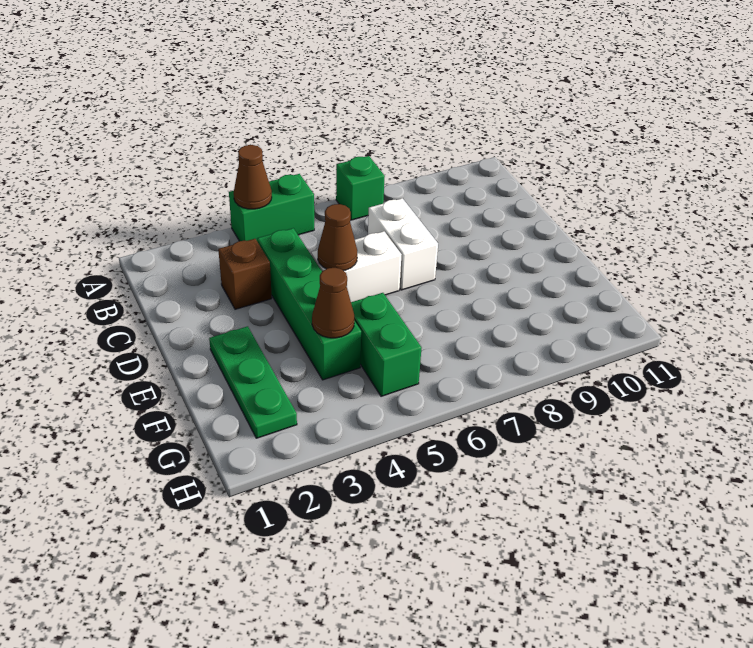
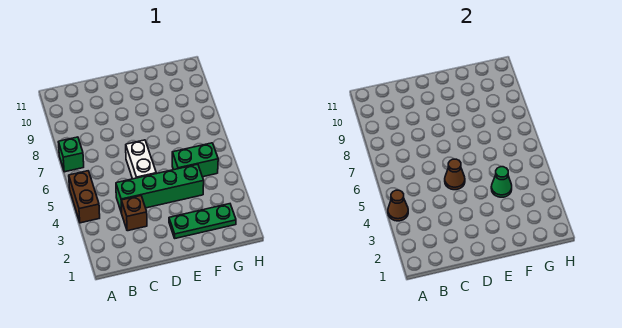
green 1x2 brick [229,174,314,241] -> brown 1x2 brick [69,171,100,223]
white 1x2 brick [368,198,438,290] -> none
brown 1x1 cone [312,268,354,338] -> green 1x1 cone [491,167,512,197]

